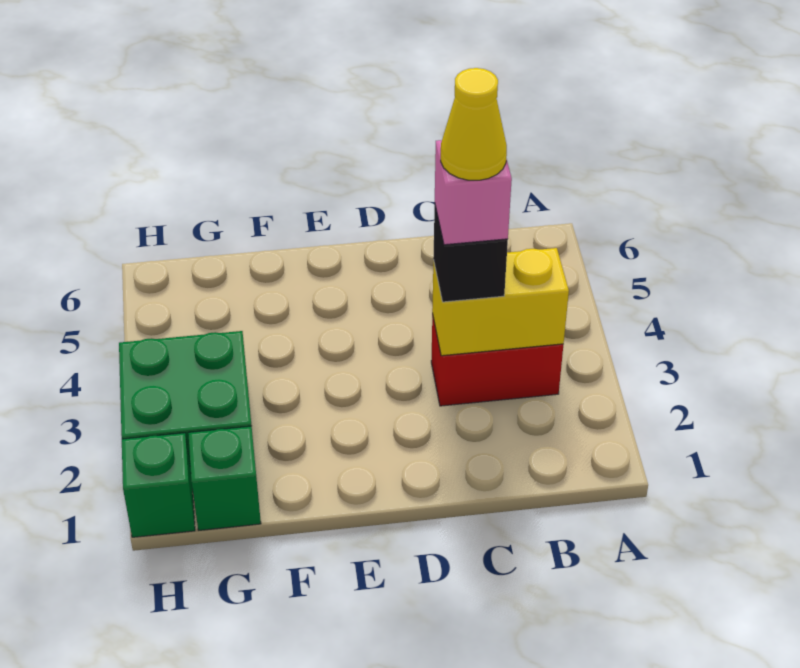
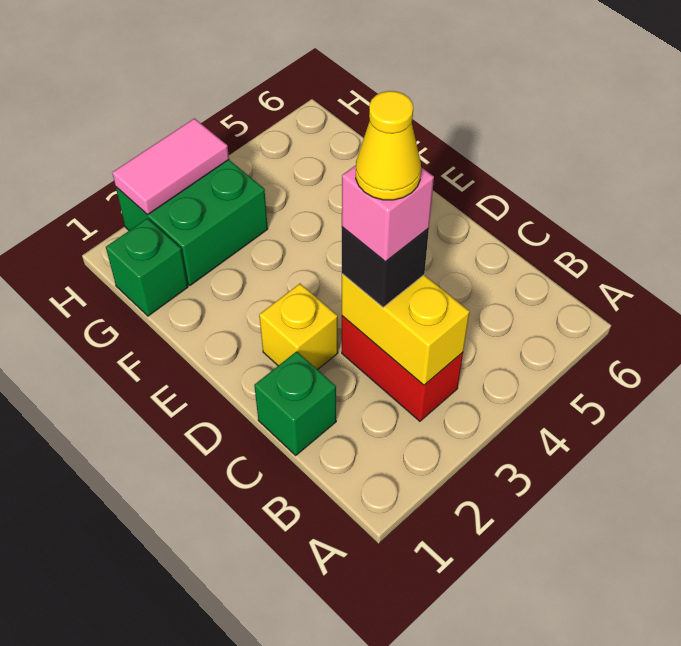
none -> yellow 1x1 brick [259,284,338,370]
green 1x1 brick [122,433,195,537] -> green 1x1 brick moved to [254,351,336,455]
none -> pink 1x2 tile [112,119,229,215]

